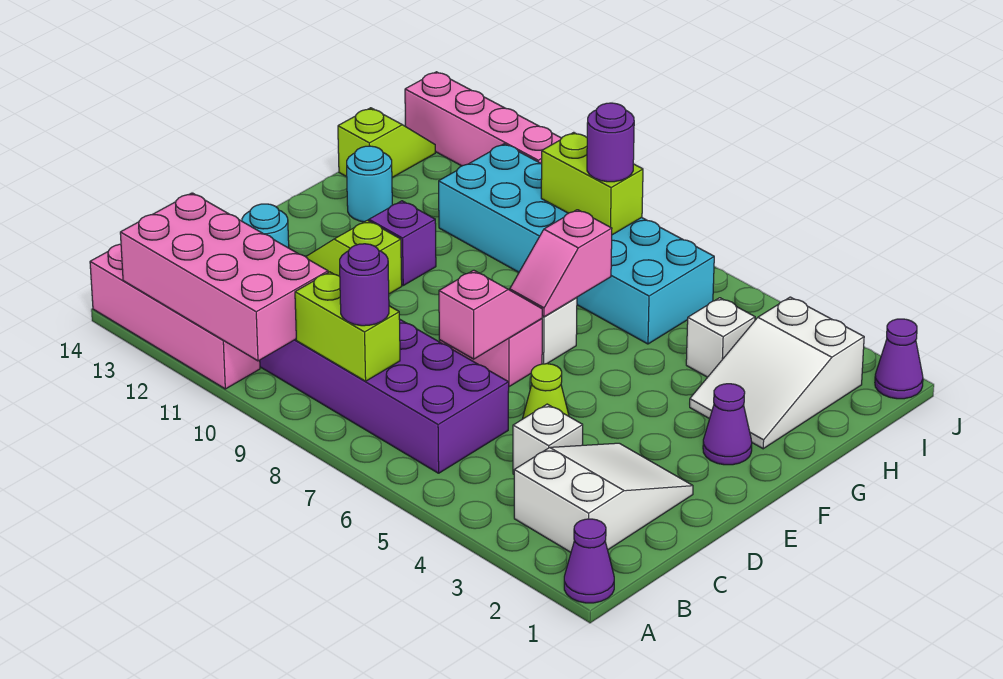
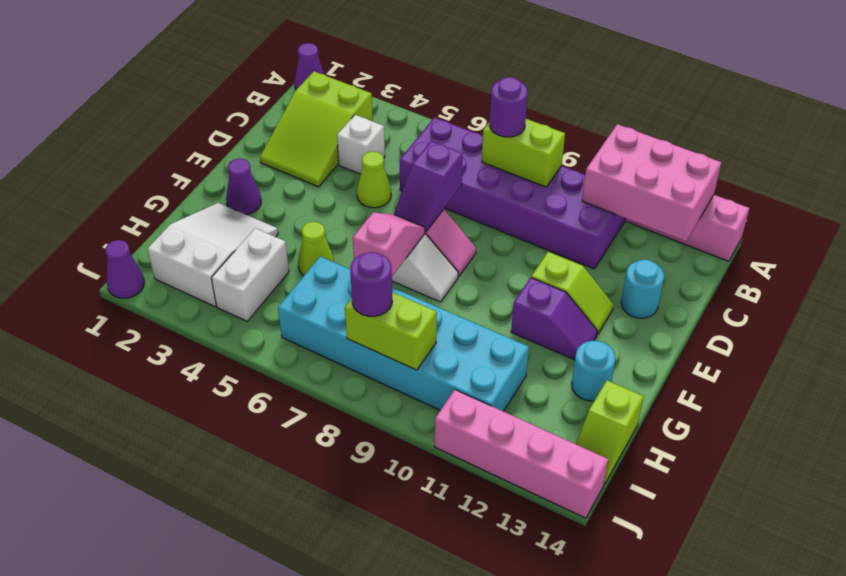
pink 2x4 brick [120,193,328,361] -> pink 2x3 brick [582,124,721,241]
white 2x3 slope [514,443,693,552] -> lime 2x3 slope [260,71,373,187]
pink 1x2 slope [439,270,542,359] -> purple 1x2 slope [394,141,463,232]
none -> lime 1x1 cone [298,222,334,276]
white 1x1 brick [686,298,755,377] -> white 1x2 brick [212,228,289,321]

